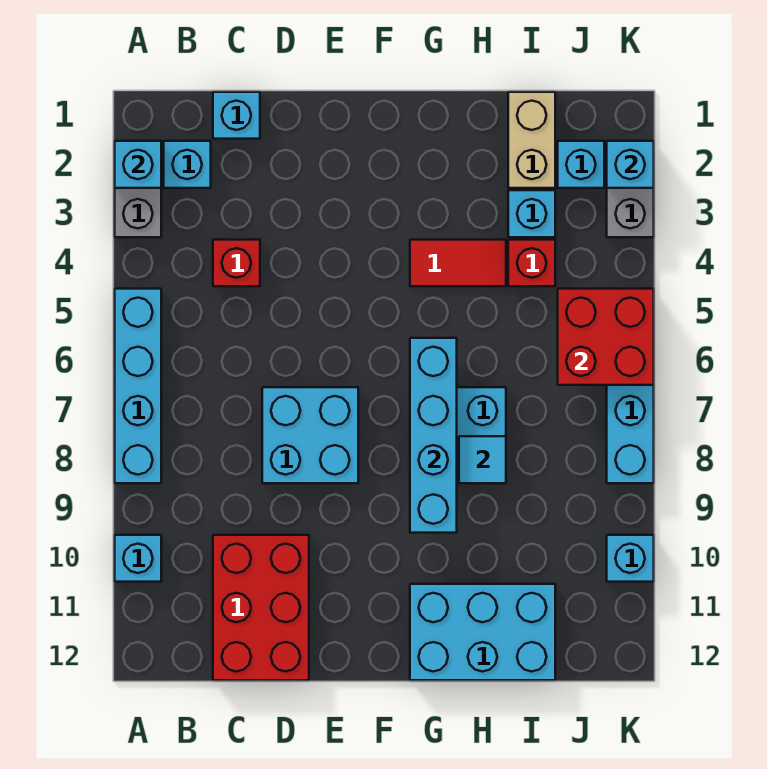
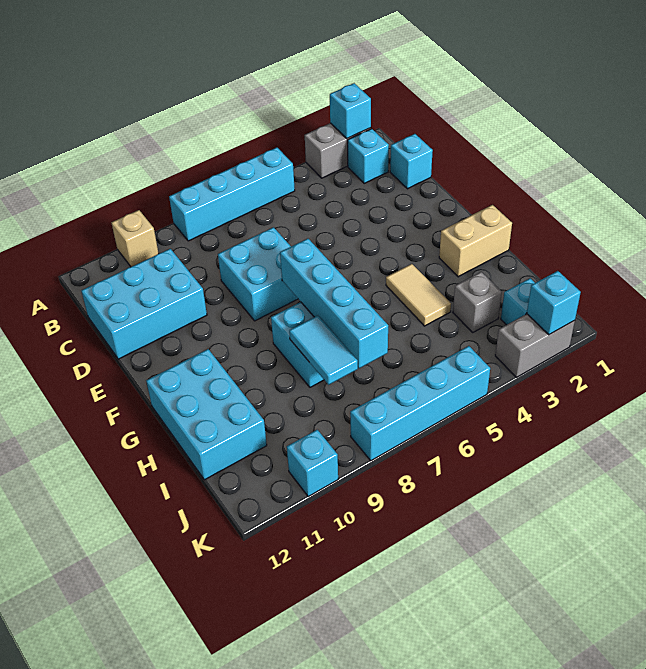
cyan 1x1 brick [115,535,161,582] -> tan 1x1 brick [111,210,159,267]
red 1x1 brick [213,240,260,286] -> none
red 2x3 brick [213,535,309,680] -> cyan 2x3 brick [81,249,207,359]
red 1x2 tile [410,240,506,286] -> tan 1x2 tile [386,264,451,326]
cyan 1x4 brick [410,338,457,533] -> cyan 1x4 brick turned to [280,239,388,368]
cyan 1x1 tile [459,436,506,483] -> cyan 1x2 tile [289,316,358,385]
tan 1x2 brick [508,92,555,188] -> tan 1x2 brick moved to [439,205,512,277]
cyan 1x1 brick [508,190,555,237] -> grey 1x1 brick [453,272,502,332]
red 1x1 brick [508,240,555,286] -> none
red 2x2 brick [558,289,654,385] -> none

